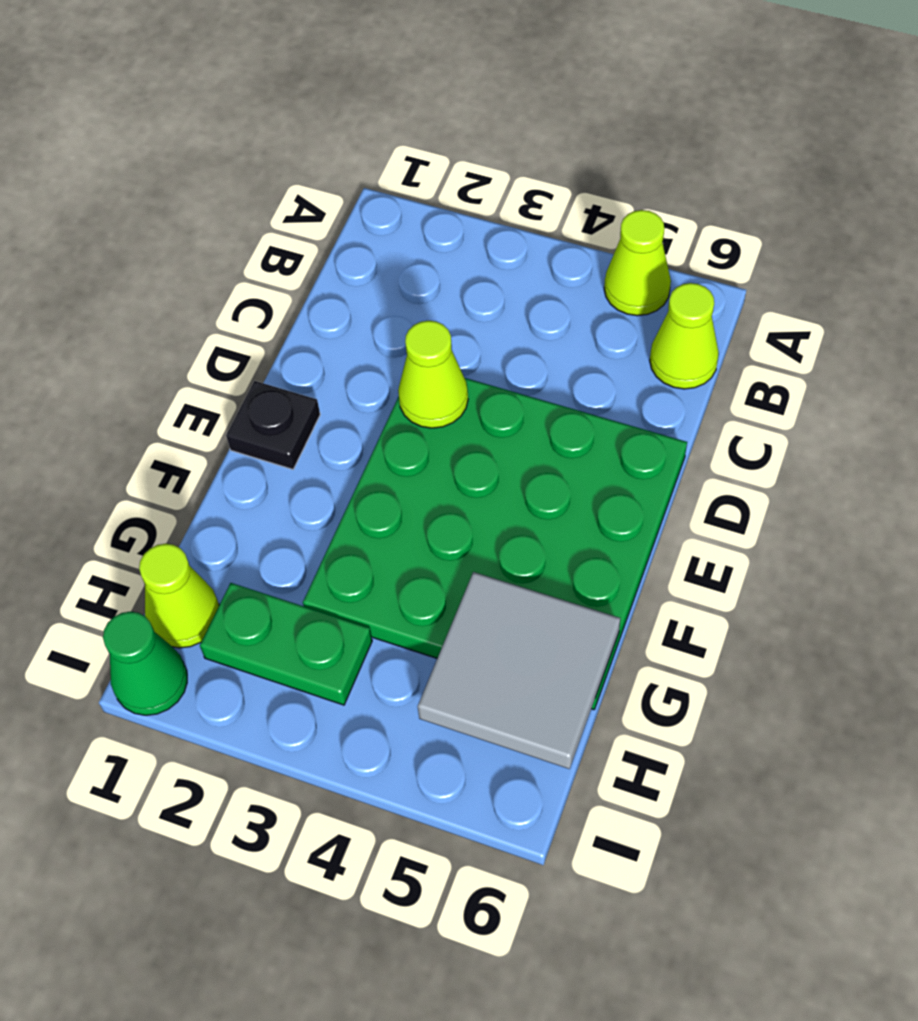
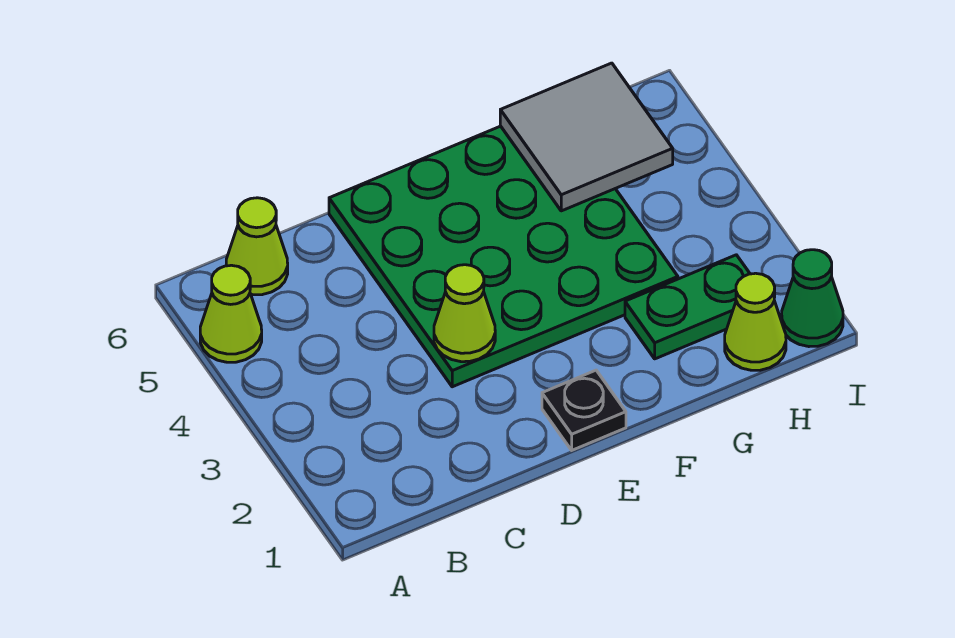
green 1x2 plate [200,583,372,705] -> green 1x2 plate turned to [625,255,750,359]

